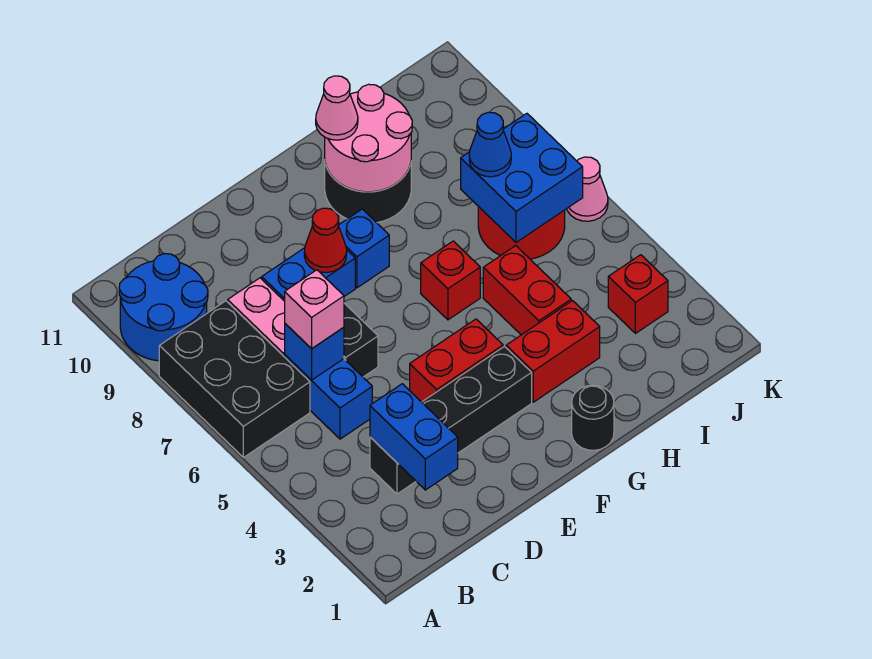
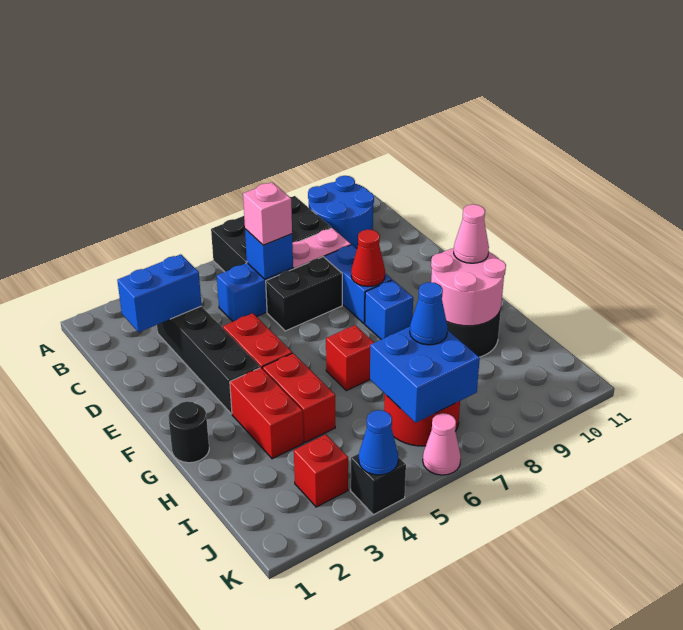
red 1x2 brick [483,246,571,335] -> red 1x2 brick turned to [263,353,335,443]
none -> black 1x1 brick [351,454,406,515]
none -> blue 1x1 cone [359,410,398,475]

